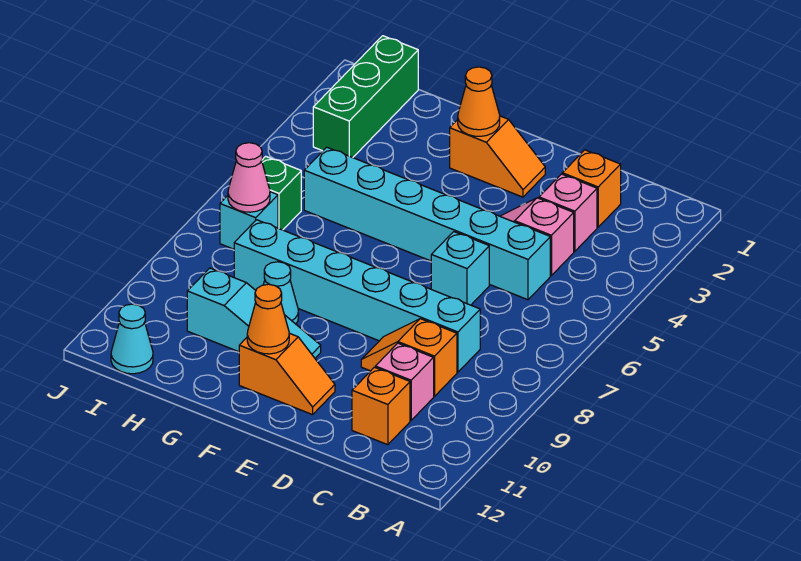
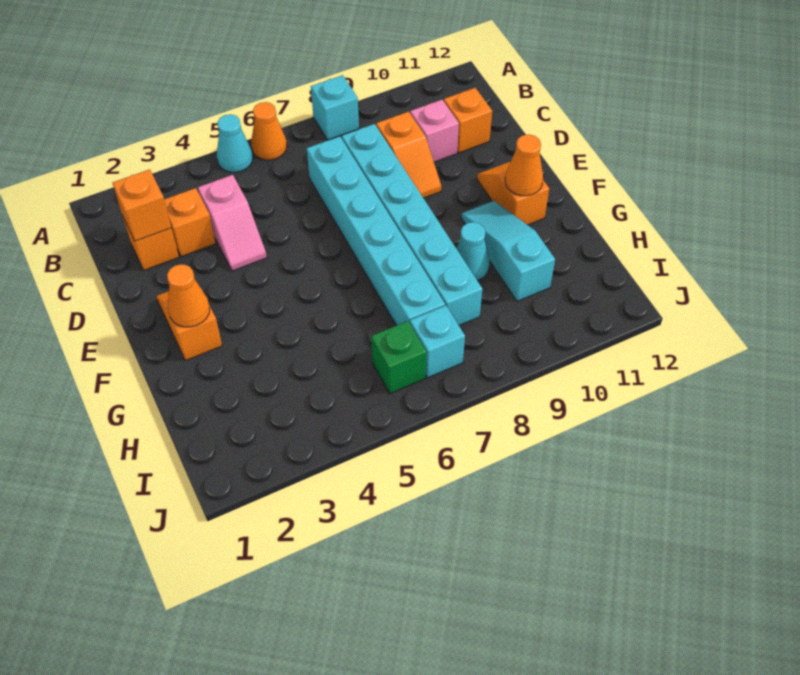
none -> orange 1x1 cone [251,102,287,160]
none -> orange 1x1 brick [113,169,171,241]
pink 1x1 brick [539,174,597,251] -> orange 1x1 brick [164,188,216,257]
cyan 1x6 brick [304,147,550,300] -> cyan 1x6 brick moved to [307,136,445,325]
cyan 1x1 brick [431,232,489,305] -> cyan 1x1 brick moved to [311,75,359,140]
green 1x3 brick [313,36,418,158] -> none
pink 1x1 cone [228,143,270,212] -> none
cyan 1x1 cone [111,304,153,374] -> cyan 1x1 cone moved to [217,114,253,172]

